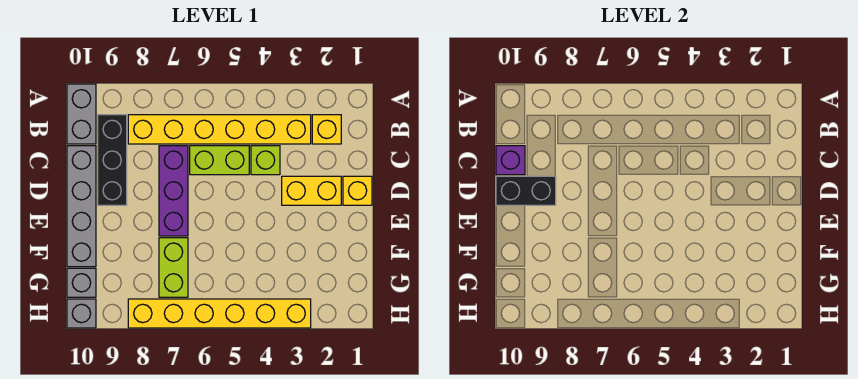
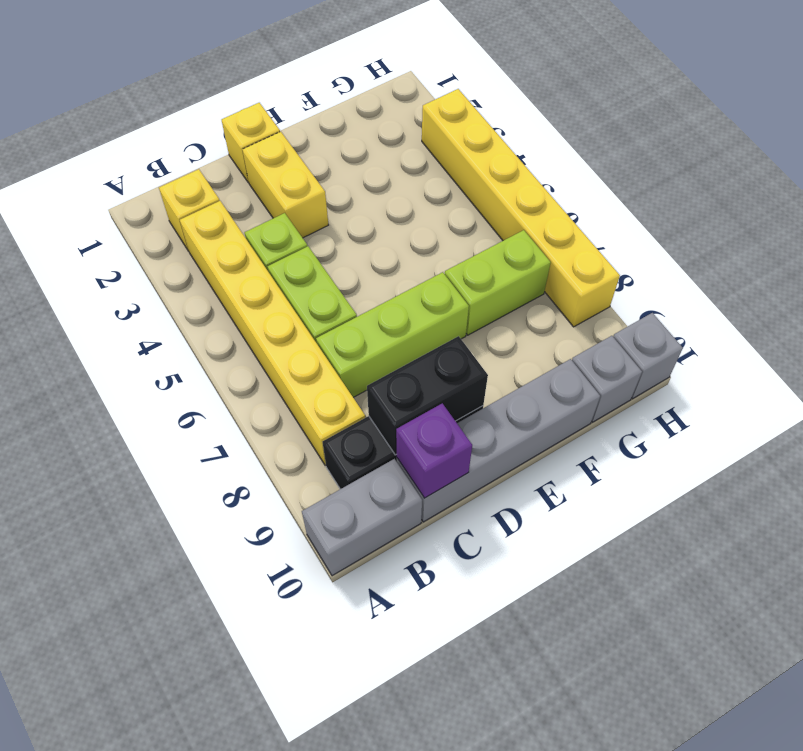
purple 1x3 brick [159,146,188,236] -> lime 1x3 brick [316,272,469,397]
black 1x2 brick [496,176,556,205] -> black 1x2 brick turned to [367,336,488,455]

